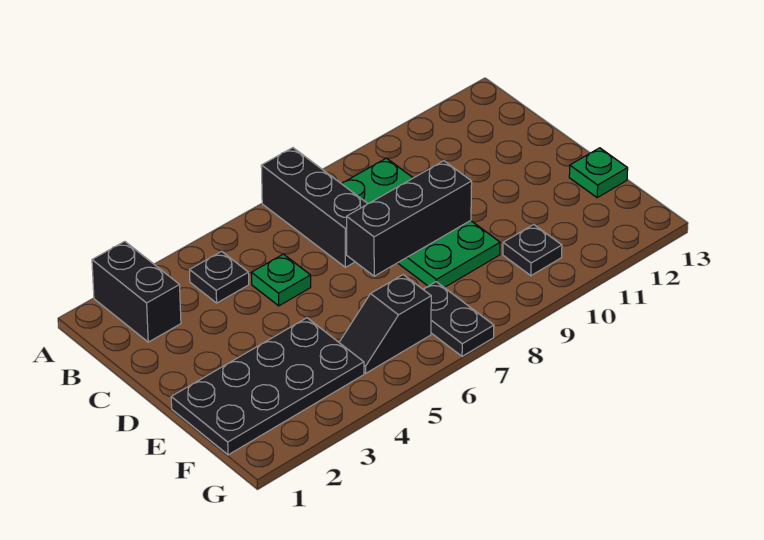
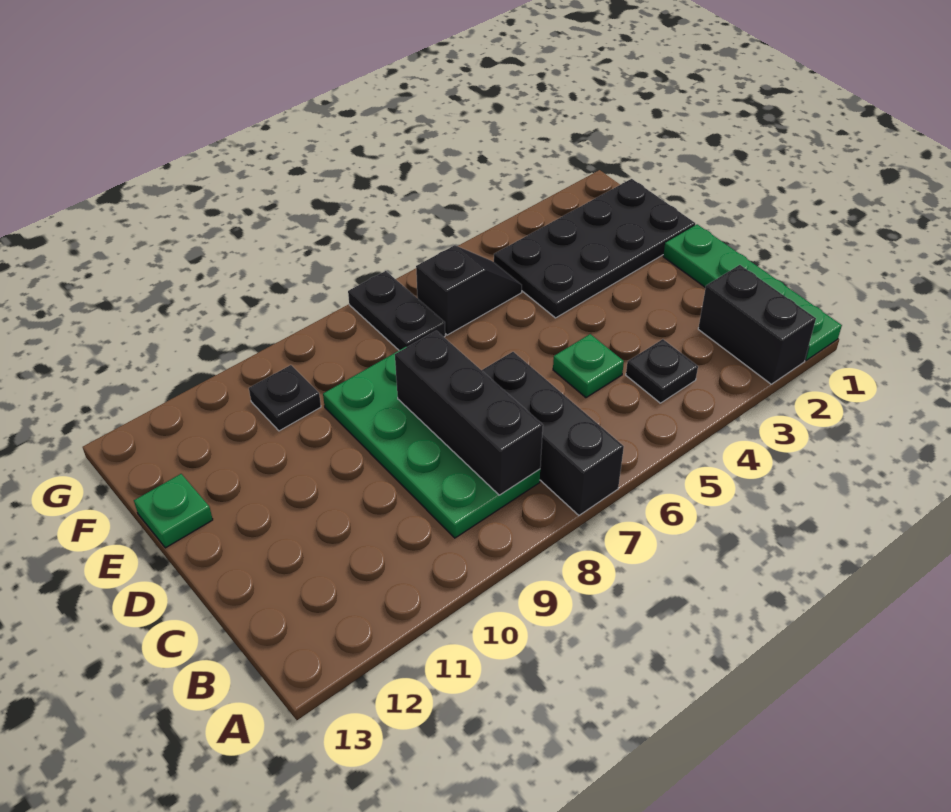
none -> green 1x4 plate [663,224,842,361]
black 1x3 brick [347,161,472,276] -> black 1x3 brick turned to [395,331,543,495]

